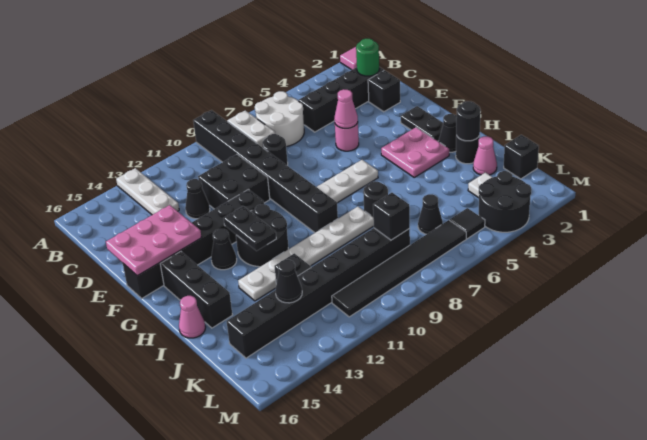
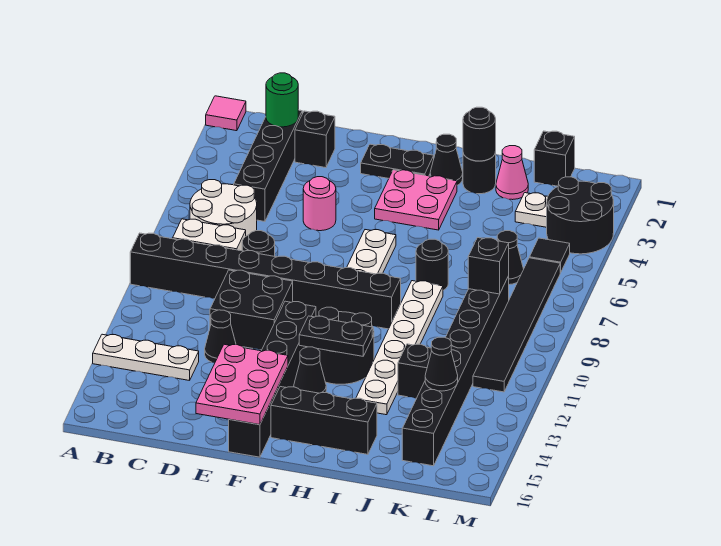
pink 1x1 cone [334,89,358,128] -> none
pink 1x1 cone [179,296,206,338] -> none

